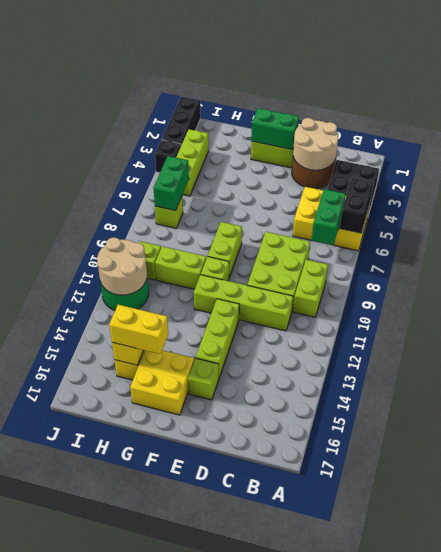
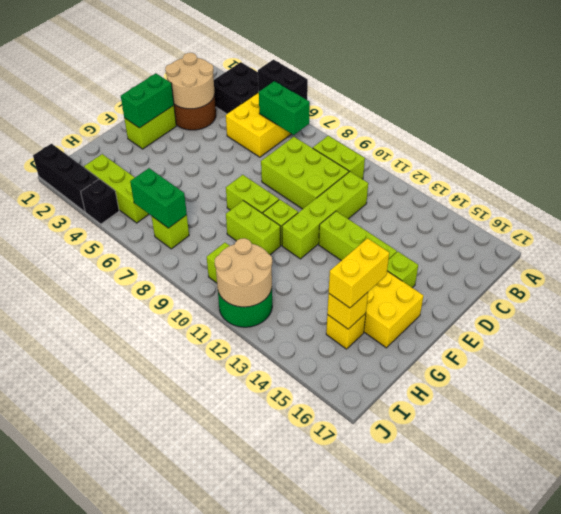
lime 1x2 brick [155,246,206,289] -> lime 1x2 brick turned to [226,201,280,255]

